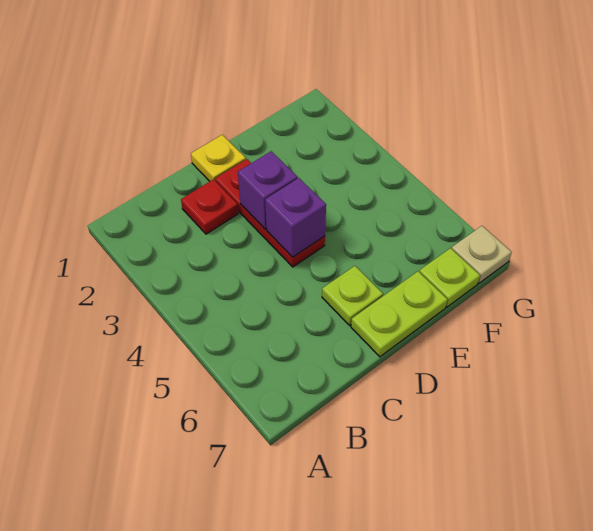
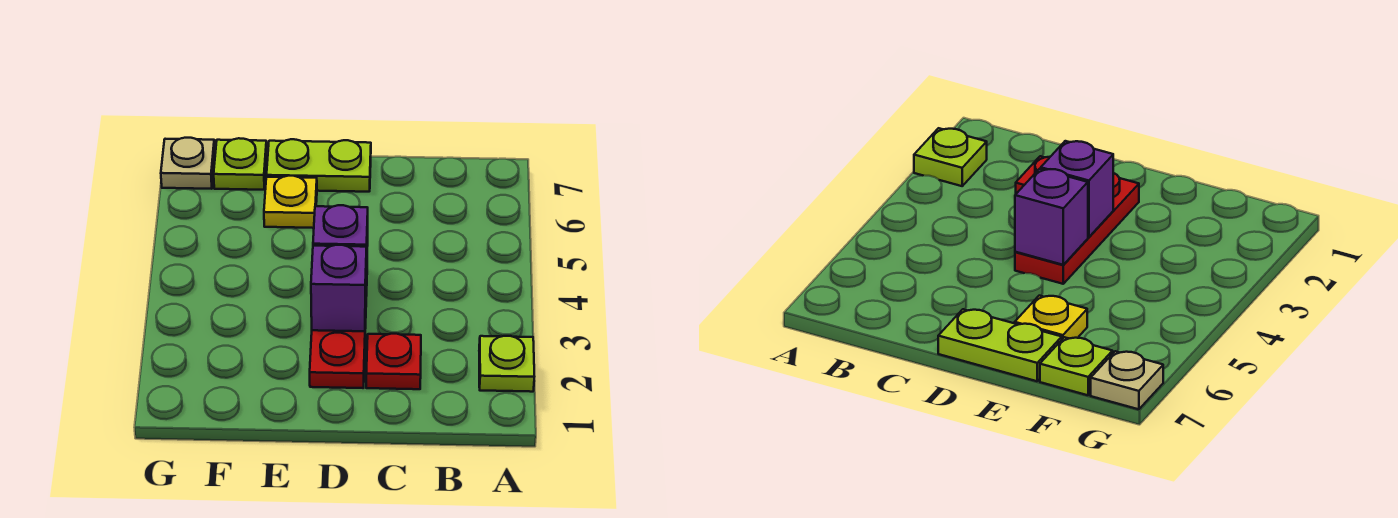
yellow 1x1 plate [191,135,246,181] -> yellow 1x1 plate moved to [264,176,317,228]
lime 1x1 plate [322,266,383,325] -> lime 1x1 plate moved to [479,336,535,392]

